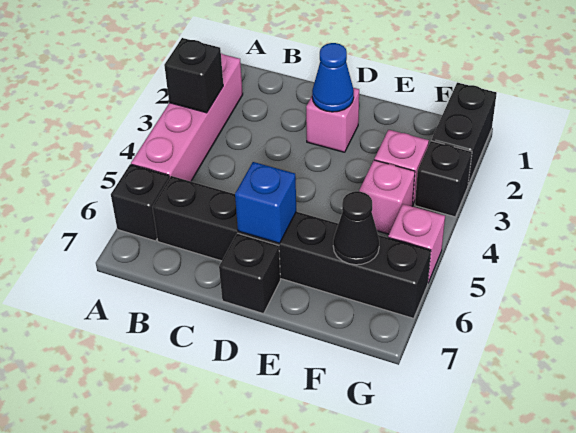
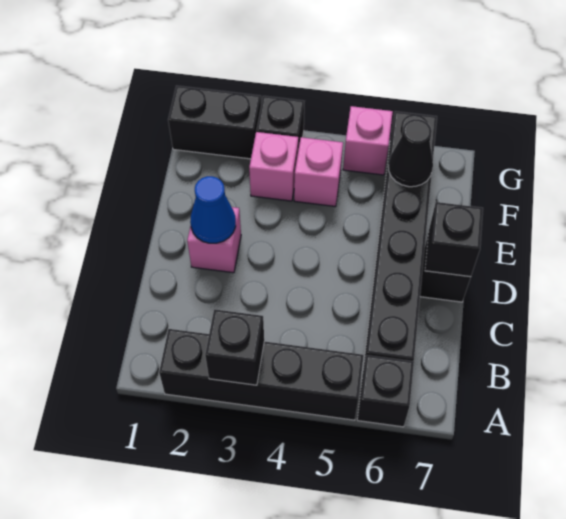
pink 1x4 brick [131,53,243,181] -> black 1x4 brick [159,329,364,420]
blue 1x1 brick [235,162,296,243] -> none
none -> black 1x1 brick [425,202,483,277]

